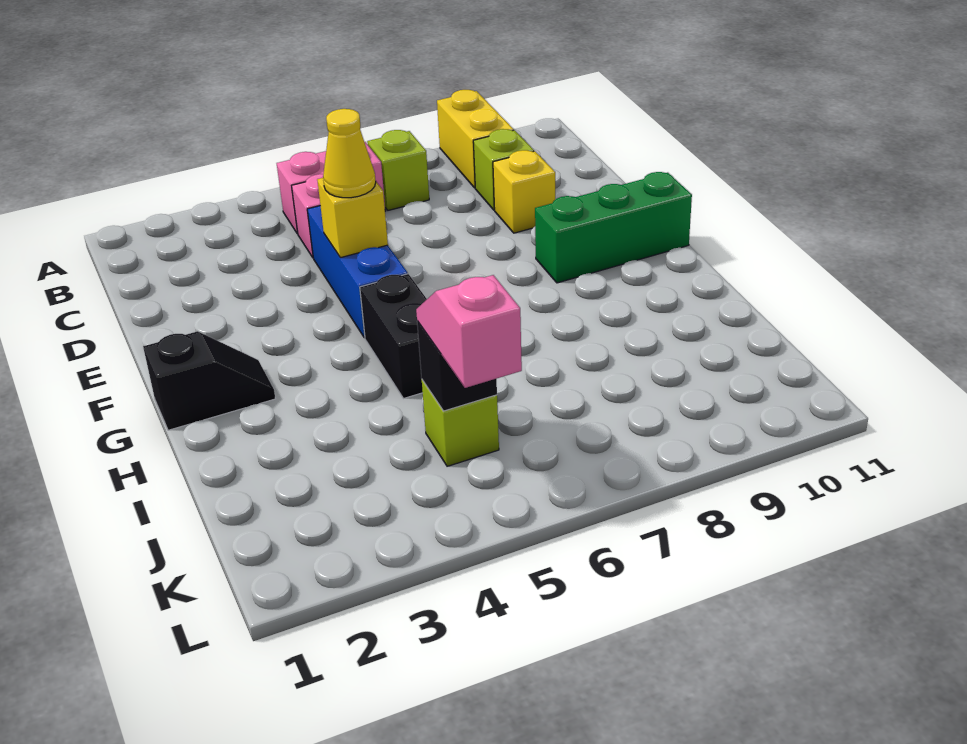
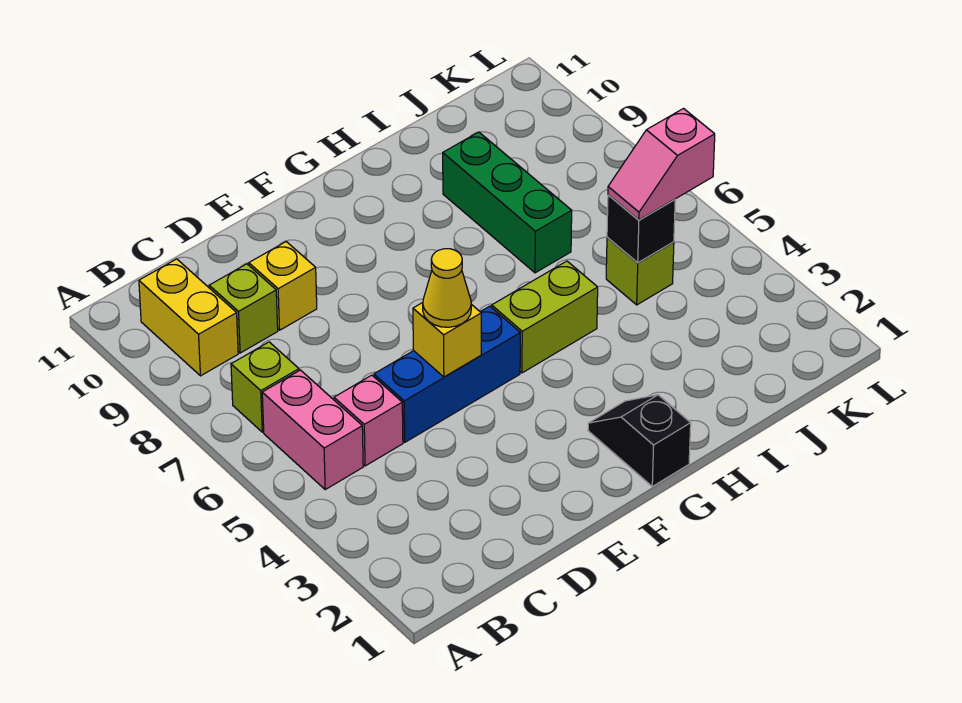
yellow 1x2 brick [437,90,514,188] -> yellow 1x2 brick turned to [139,259,238,376]
green 1x3 brick [535,172,692,283] -> green 1x3 brick moved to [443,132,572,273]
black 1x2 brick [360,274,427,399] -> lime 1x2 brick [492,261,598,373]

